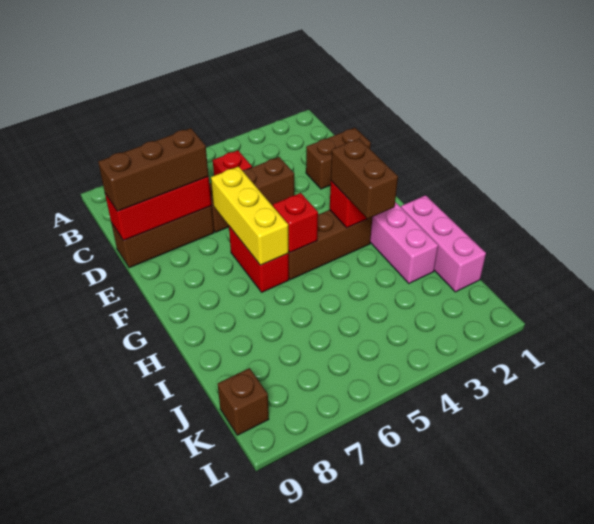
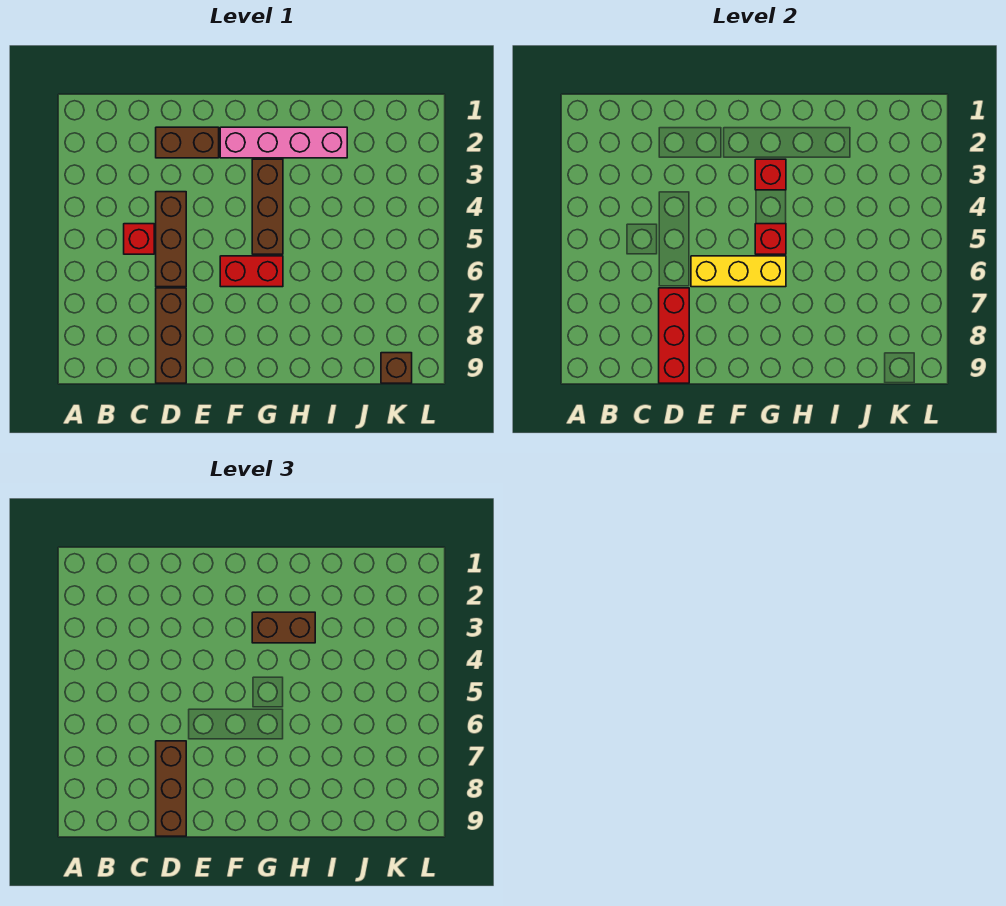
brown 1x2 brick [306,128,371,189] -> brown 1x2 brick turned to [156,127,219,158]
pink 1x3 brick [401,195,486,292] -> none

